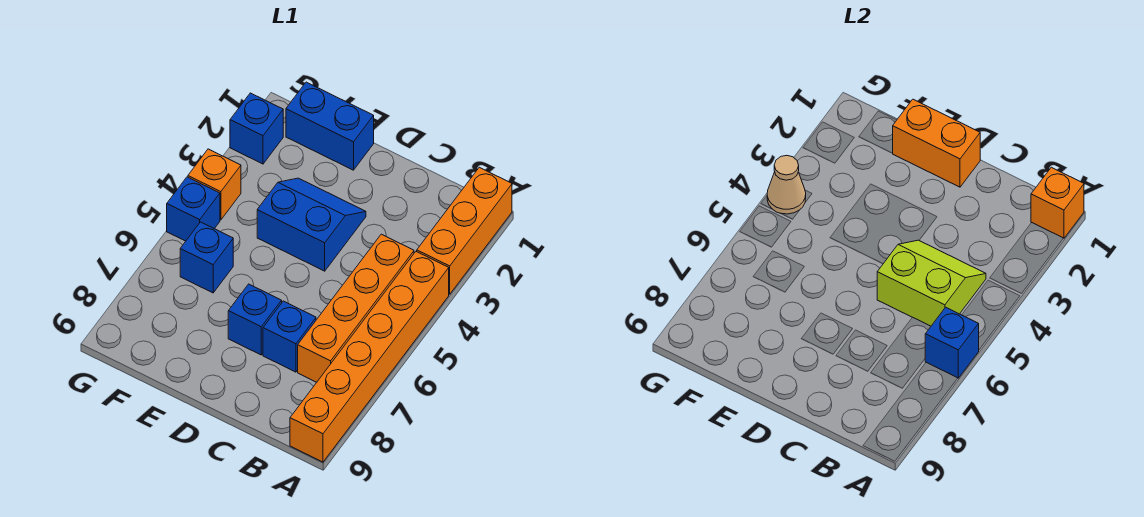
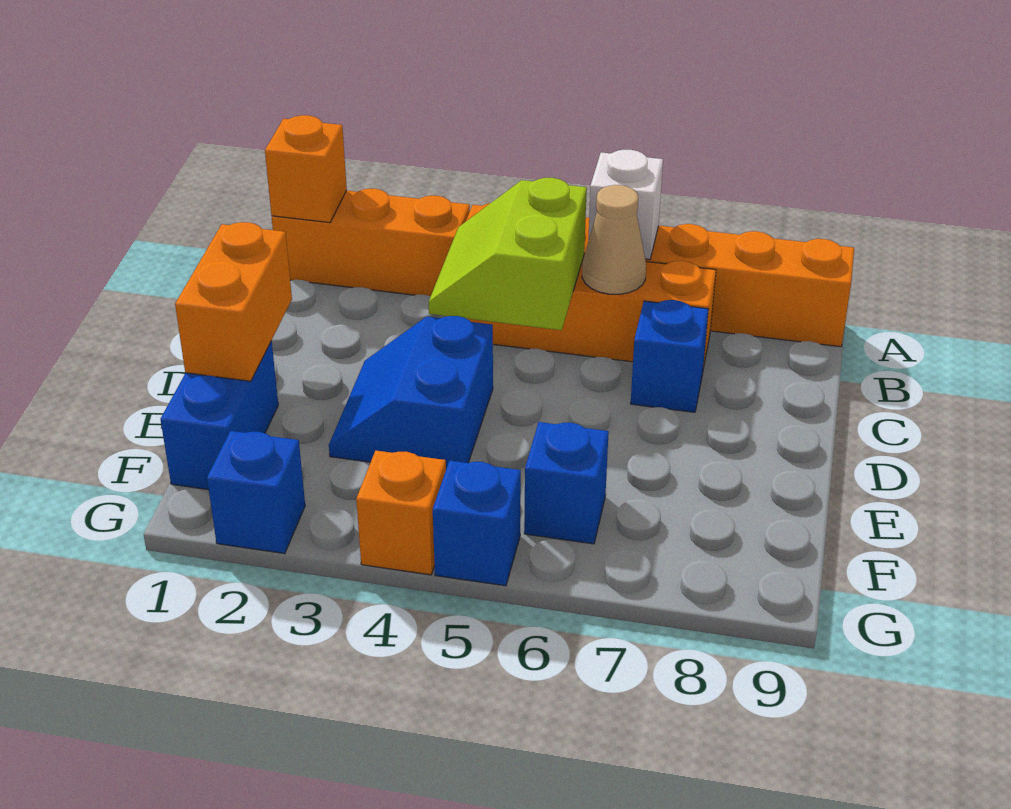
blue 1x1 brick [925,307,979,378] -> white 1x1 brick [588,150,663,259]
blue 1x1 brick [228,284,282,355] -> none
tan 1x1 cone [767,155,806,214] -> tan 1x1 cone moved to [582,185,646,294]

